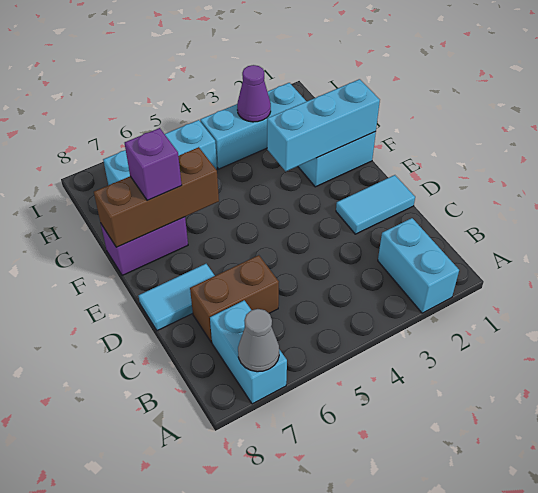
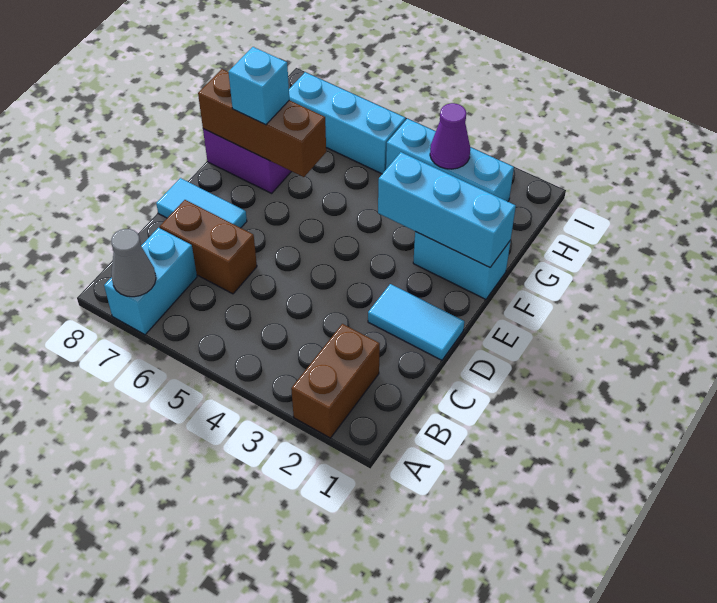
cyan 1x2 brick [378,218,459,313] -> brown 1x2 brick [291,324,380,438]
purple 1x1 brick [125,128,182,201] -> cyan 1x1 brick [229,47,289,125]

